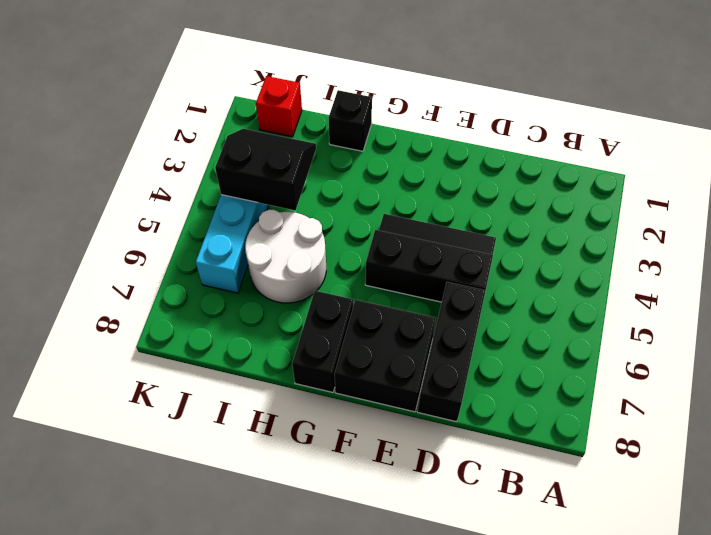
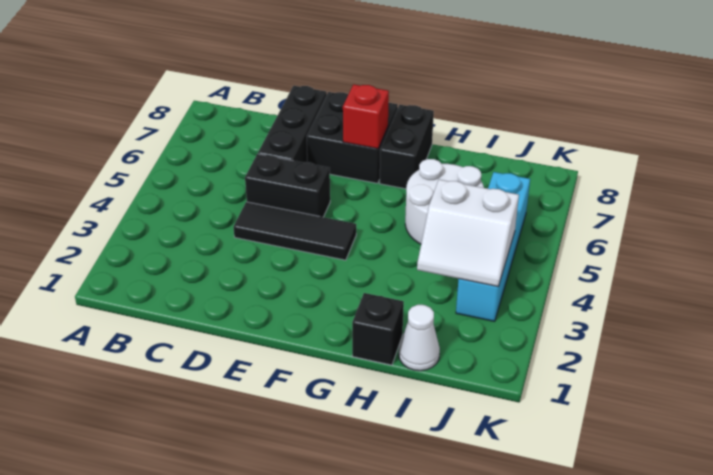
black 1x3 brick [365,230,493,302] -> black 1x2 brick [245,154,330,217]
none -> white 1x1 cone [399,305,440,371]
black 2x2 slope [215,129,316,210] -> white 2x2 slope [417,179,519,287]
red 1x1 brick [256,76,302,137] -> red 1x1 brick moved to [343,84,389,149]

